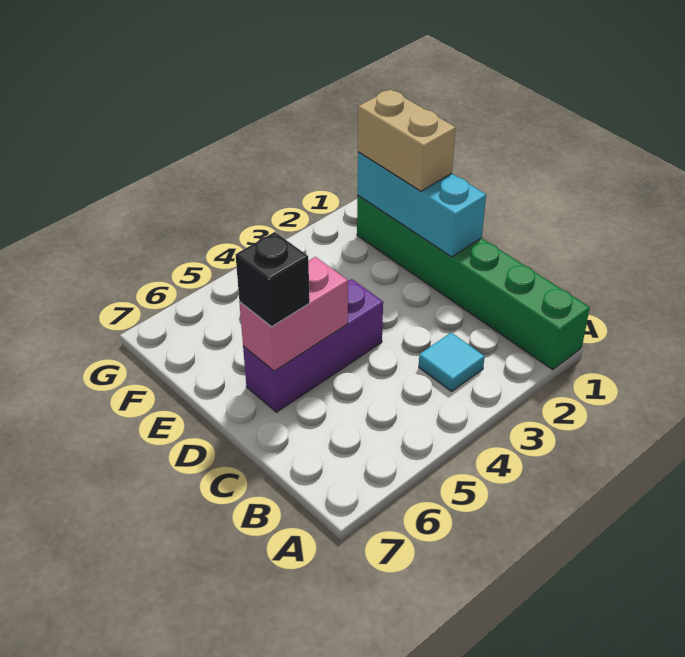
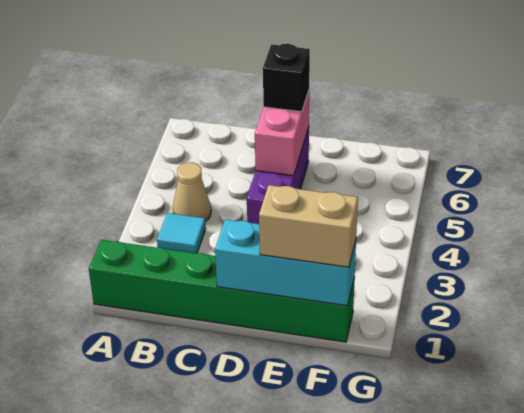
none -> tan 1x1 cone [173,162,211,222]

